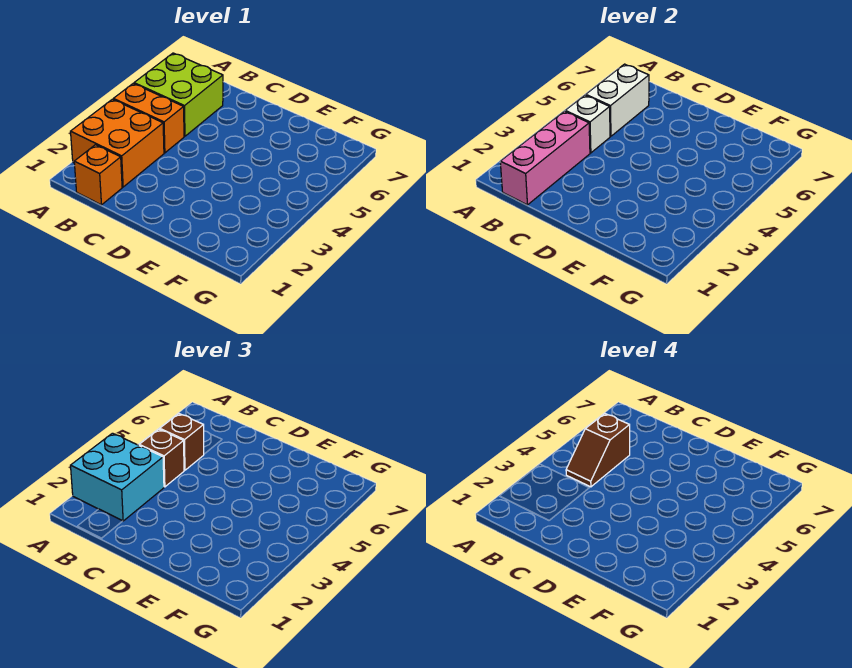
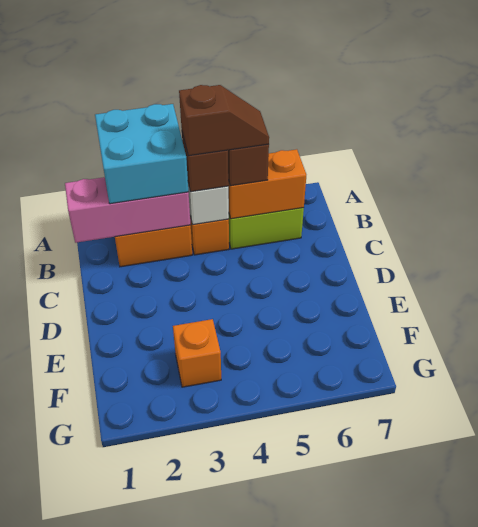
orange 1x1 brick [74,145,122,205] -> orange 1x1 brick moved to [173,319,221,387]
brown 1x2 slope [566,414,630,487] -> brown 1x2 slope turned to [179,85,269,156]
white 1x2 brick [586,64,649,136] -> orange 1x2 brick [228,149,306,219]

